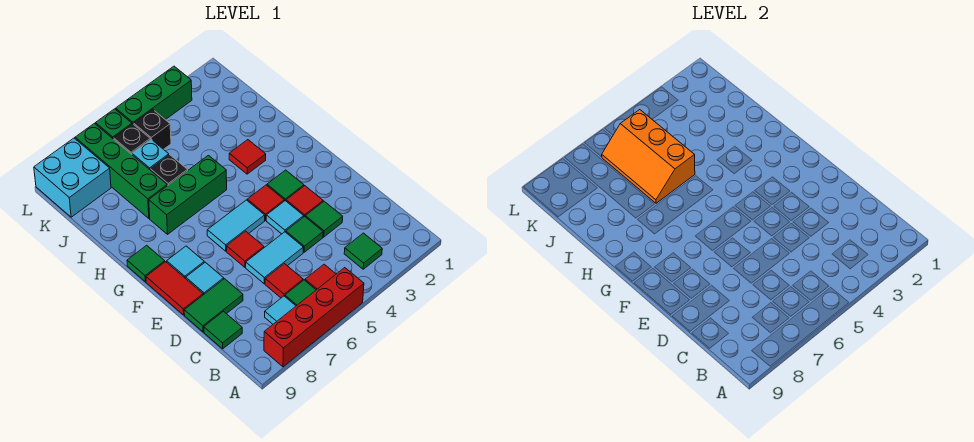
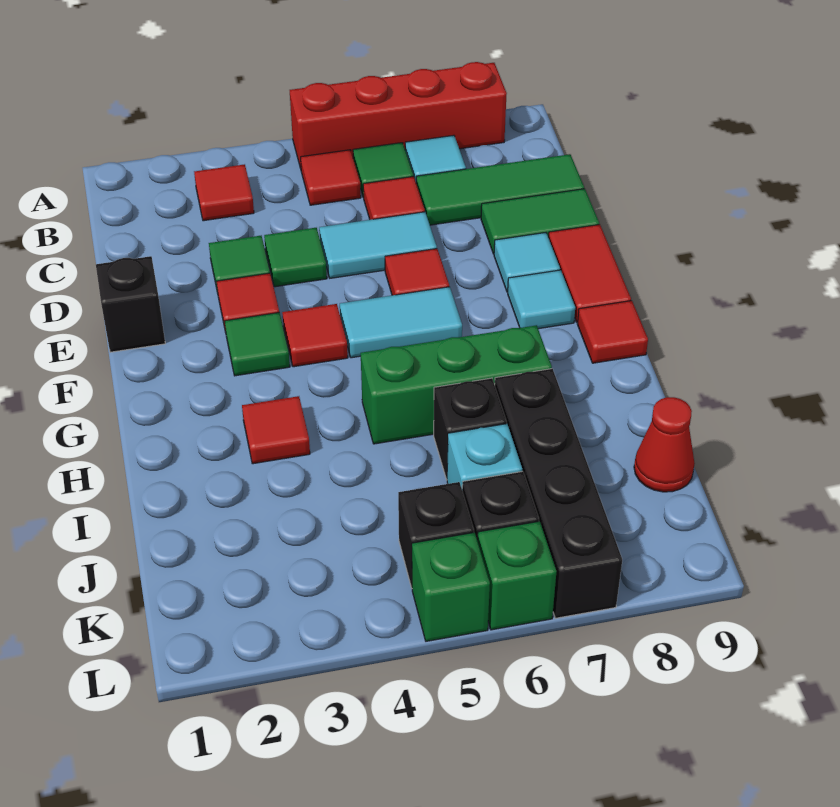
green 1x1 tile [344,233,382,269] -> red 1x1 tile [194,164,254,221]
green 1x1 tile [204,312,242,349] -> green 1x3 tile [416,154,584,225]
none -> black 1x1 brick [96,256,165,352]
cyan 1x1 tile [266,201,304,234] -> none
green 1x1 tile [127,245,165,282] -> red 1x1 tile [577,301,648,363]
orange 2x3 slope [602,110,695,203] -> none
green 1x4 brick [75,123,167,218] -> black 1x4 brick [495,369,622,618]
none -> red 1x1 cone [634,397,695,492]
cyan 2x2 brick [34,138,111,217] -> none
green 1x3 brick [116,66,192,124] -> green 1x1 brick [412,532,490,641]

